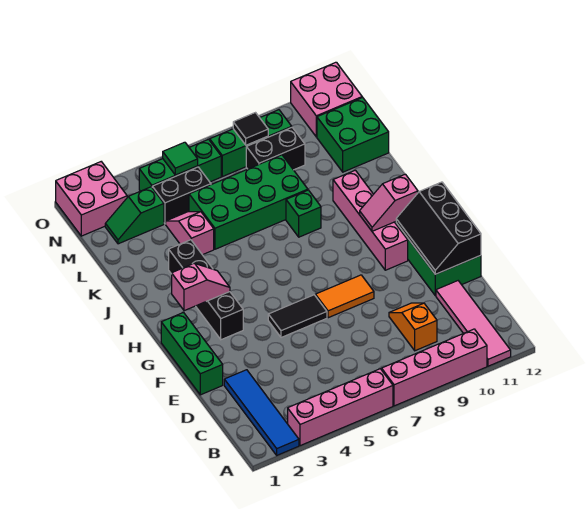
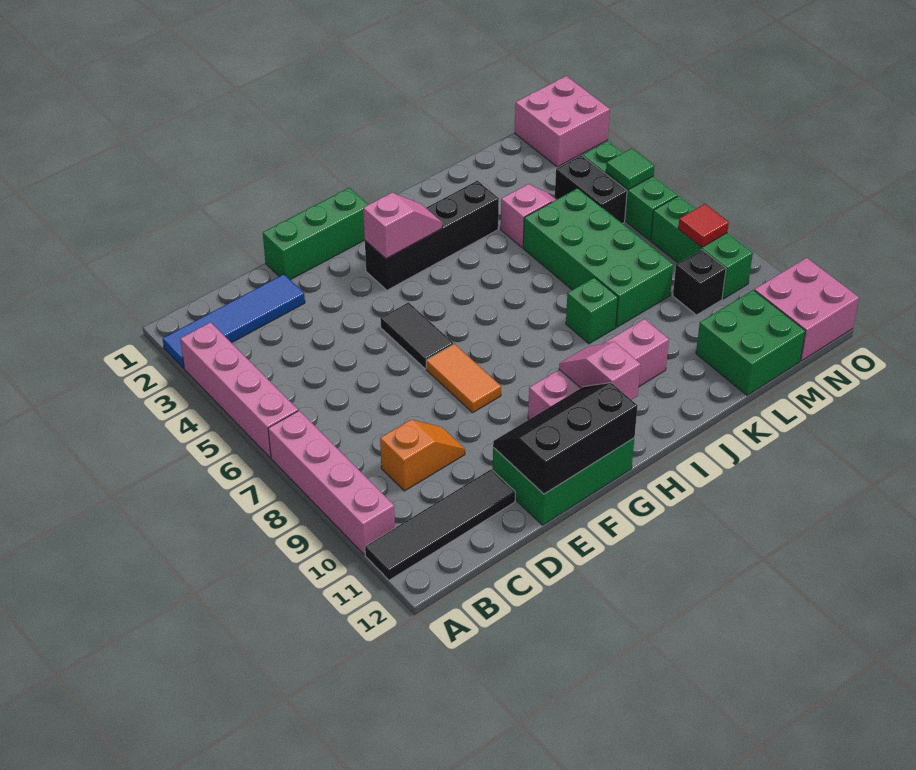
pink 1x4 tile [436,281,511,366] -> black 1x4 tile [365,469,515,580]
pink 1x2 slope [172,263,230,311] -> pink 1x2 slope turned to [363,193,442,259]
green 1x2 slope [105,187,164,244] -> none
black 1x2 brick [246,128,305,170] -> black 1x1 brick [673,250,726,315]
black 1x1 tile [233,113,268,145] -> red 1x1 tile [678,204,729,247]

